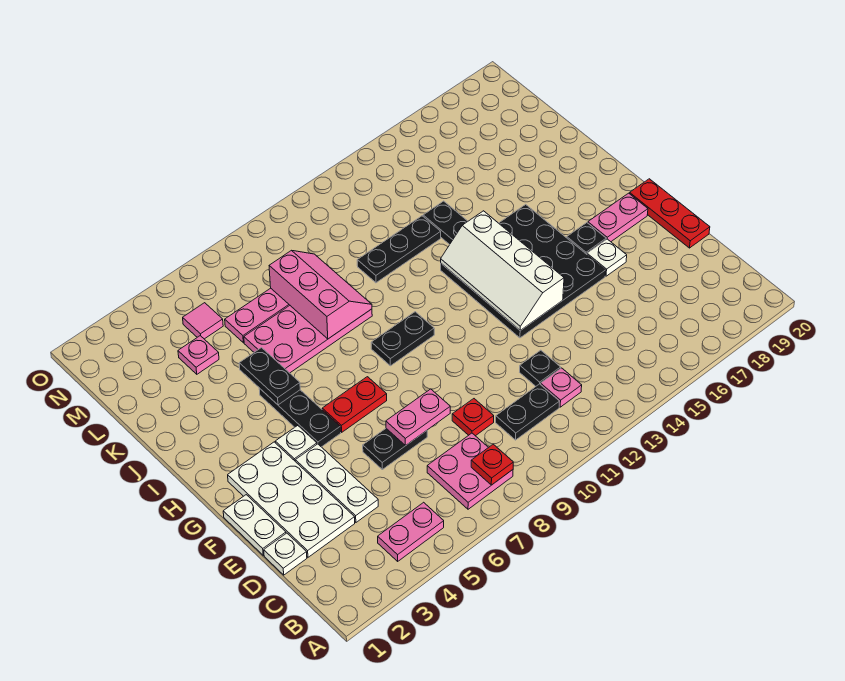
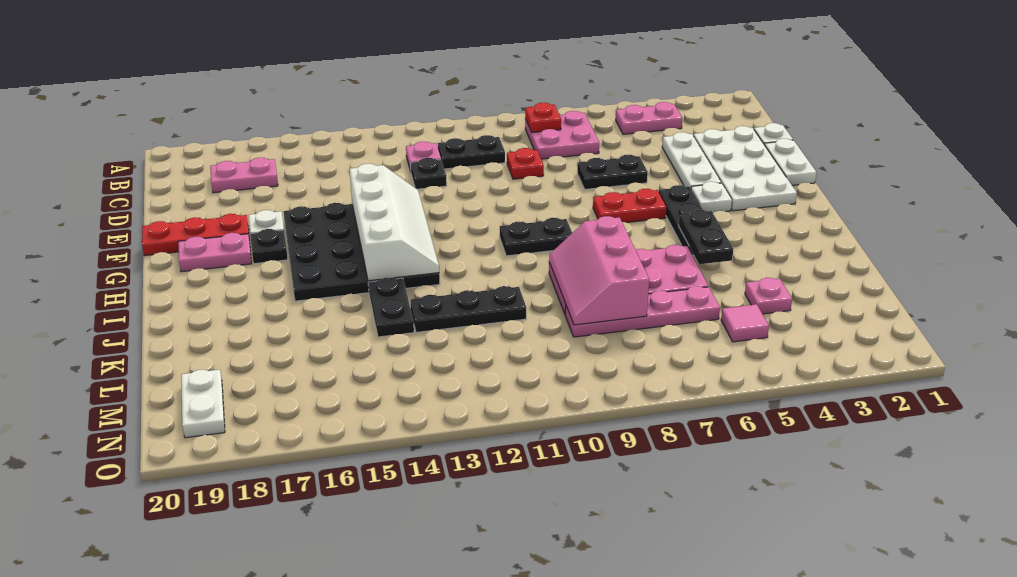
pink 1x2 plate [386,389,450,445] -> pink 1x2 plate moved to [210,158,278,193]
red 1x3 plate [630,179,710,248] -> red 1x3 plate turned to [142,214,250,256]
none -> white 1x2 plate [181,370,225,438]

